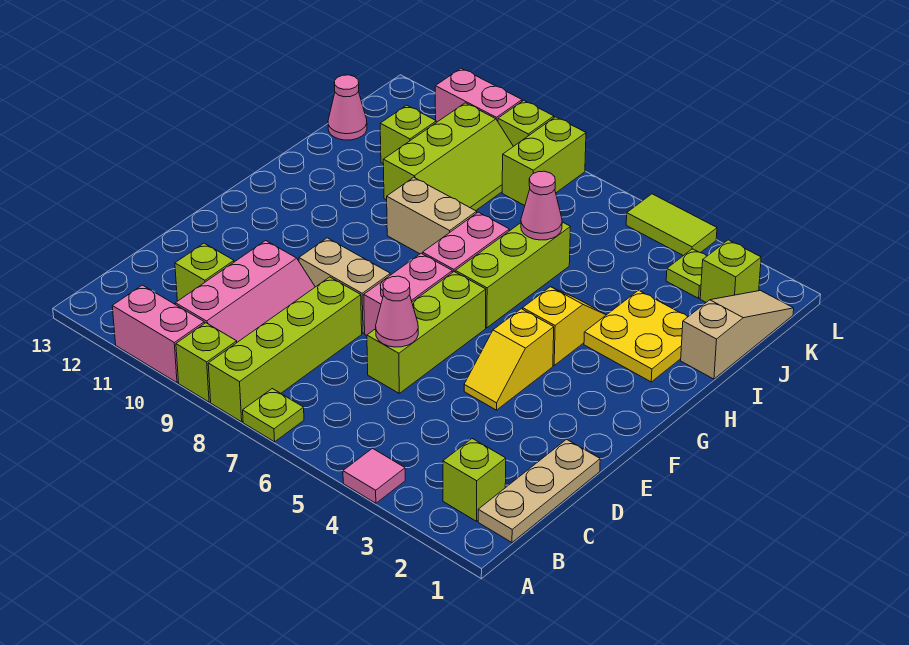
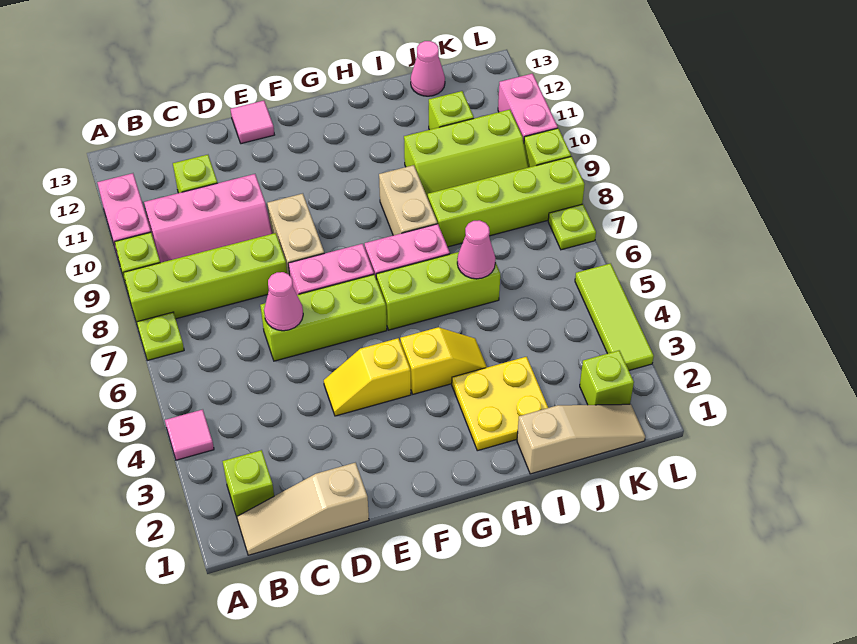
tan 1x3 plate [478,439,600,542] -> tan 1x3 slope [237,463,369,555]
none -> pink 1x1 tile [231,101,274,144]
lime 1x1 plate [666,249,707,298] -> lime 1x1 plate moved to [548,204,596,250]
lime 1x2 brick [502,117,586,206] -> lime 1x4 brick [428,157,585,247]
lime 1x2 tile [626,194,717,256] -> lime 1x3 tile [575,263,654,370]

